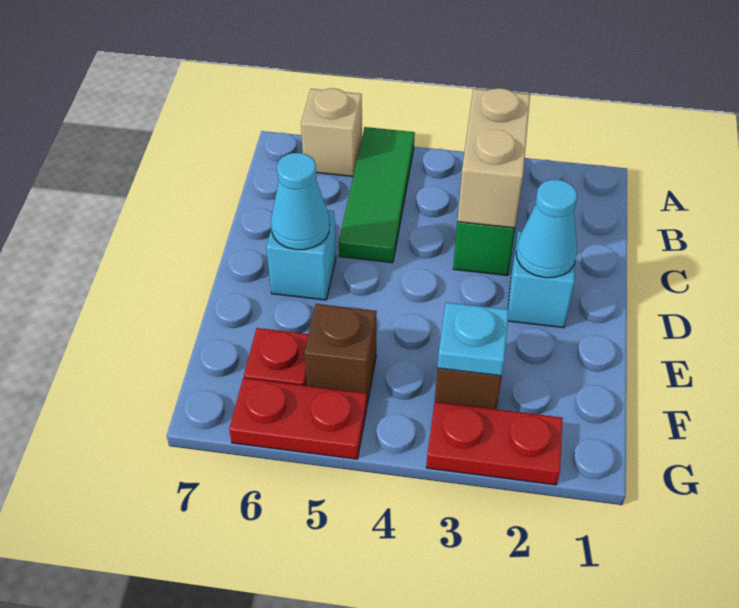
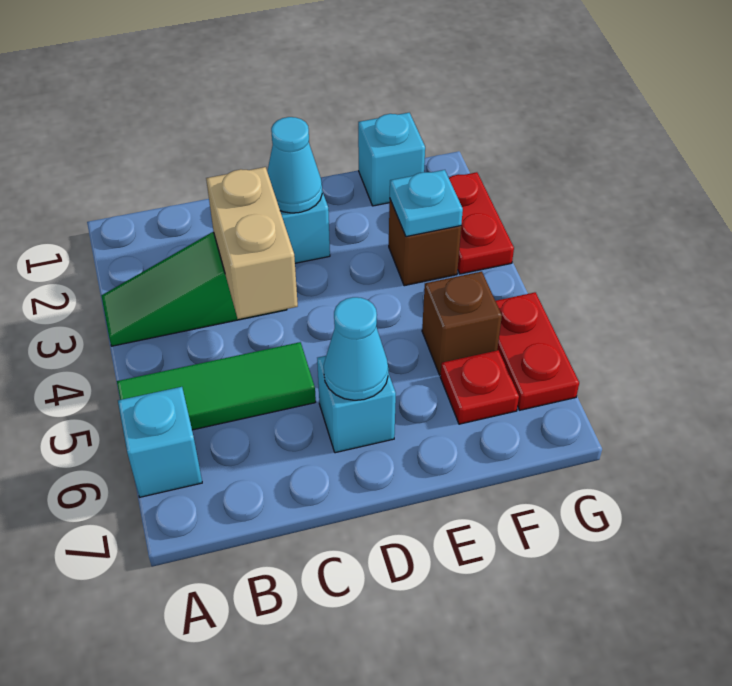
tan 1x1 brick [301,88,362,177] -> cyan 1x1 brick [118,387,202,497]
tan 1x2 brick [457,88,530,228] -> tan 1x2 brick turned to [206,167,298,319]
none -> cyan 1x1 brick [358,113,425,206]

